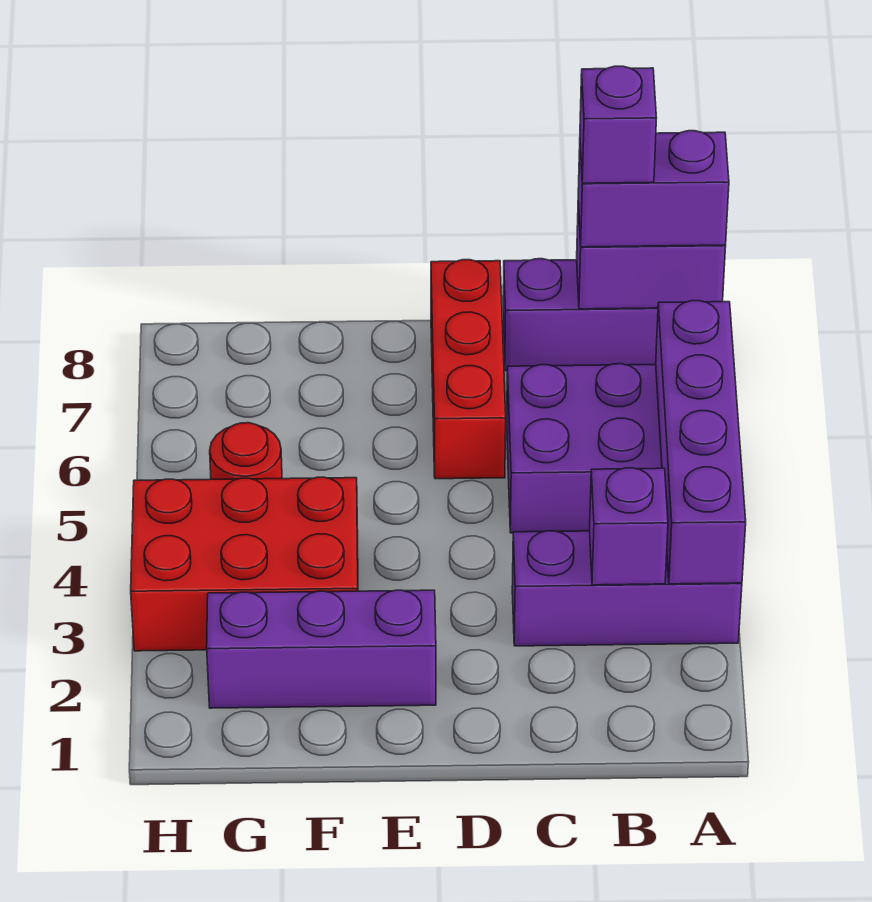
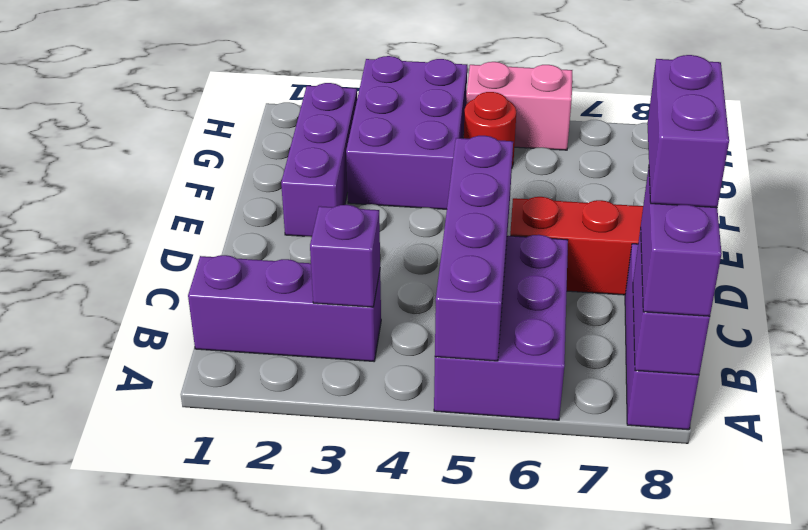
purple 1x3 brick [512,531,742,646] -> purple 1x3 brick turned to [188,255,381,361]
purple 1x4 brick [656,301,746,584] -> purple 1x4 brick turned to [435,136,513,361]
purple 1x1 brick [580,66,656,183] -> purple 1x2 brick [647,55,729,208]
red 2x3 brick [131,477,358,651] -> purple 2x3 brick [346,56,467,209]
none -> pink 1x2 brick [466,62,572,150]

